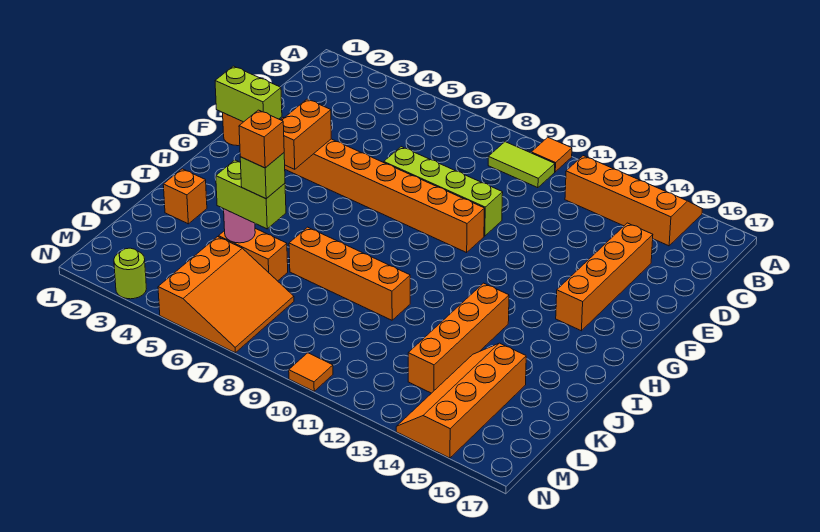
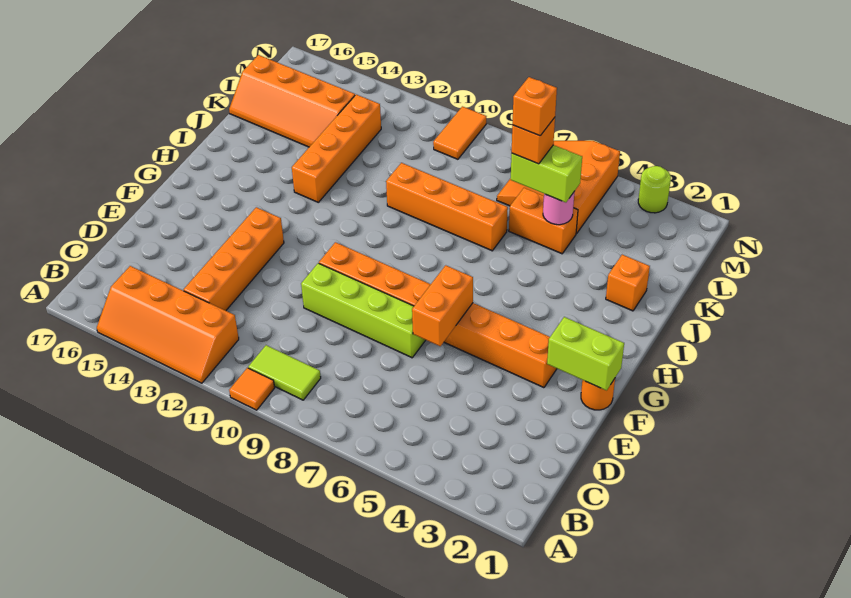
orange 1x4 brick [556,223,653,331] -> orange 1x4 brick moved to [184,207,284,311]
orange 1x2 brick [282,99,331,169] -> orange 1x2 brick moved to [412,265,473,346]
lime 1x1 brick [240,153,285,199] -> orange 1x1 brick [512,118,555,164]
orange 2x4 slope [396,343,526,458] -> orange 2x4 slope turned to [229,55,355,147]
orange 1x1 tile [289,353,333,391] -> orange 1x2 tile [433,106,487,159]

